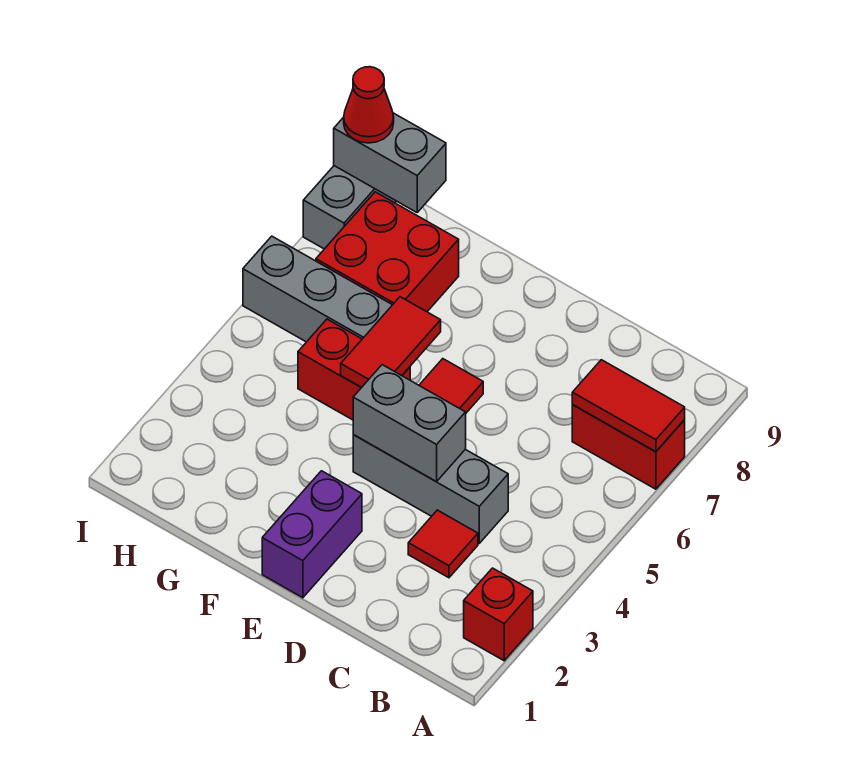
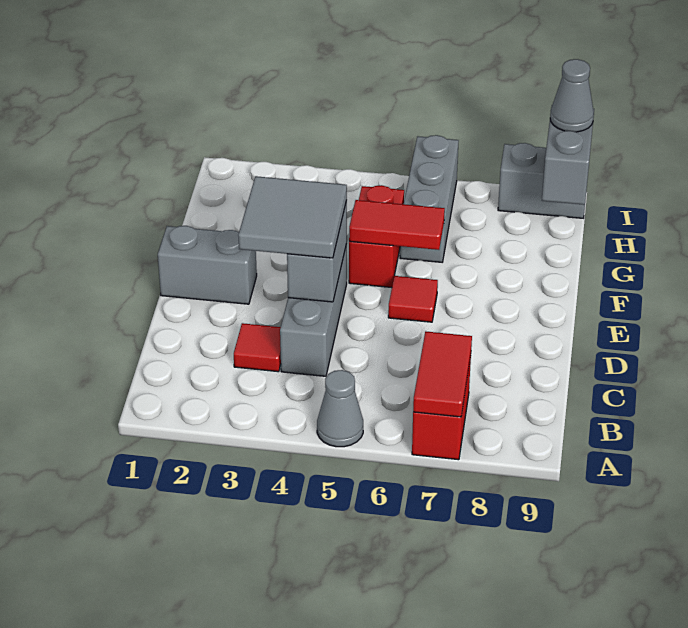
red 1x1 brick [464,568,533,661] -> none
none -> grey 1x1 cone [317,370,363,447]
none -> grey 2x2 tile [238,176,347,258]
purple 1x2 brick [262,471,362,598] -> grey 1x2 brick [158,226,257,304]
red 2x2 brick [316,192,459,312] -> none
red 1x1 cone [344,67,394,143] -> grey 1x1 cone [550,59,594,132]

